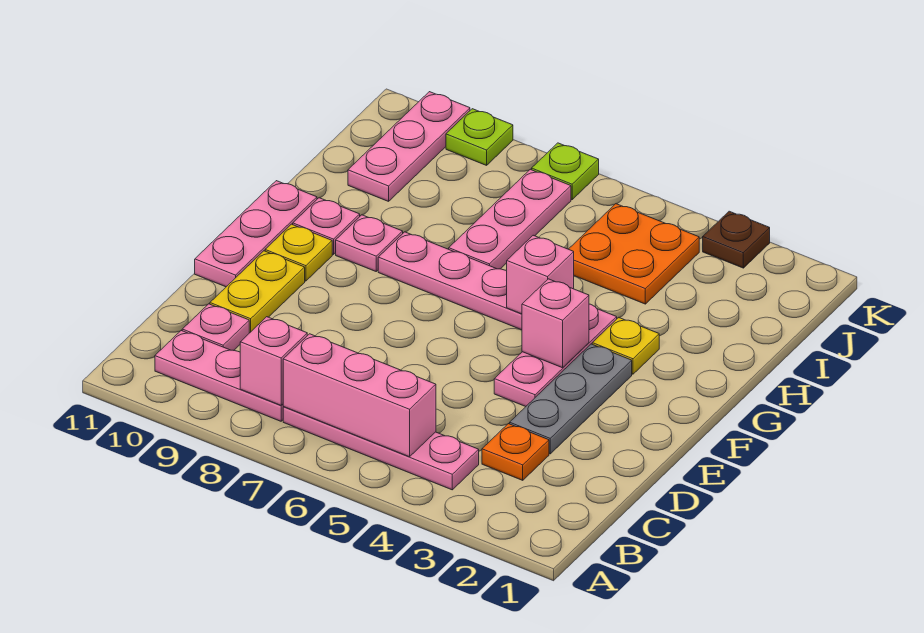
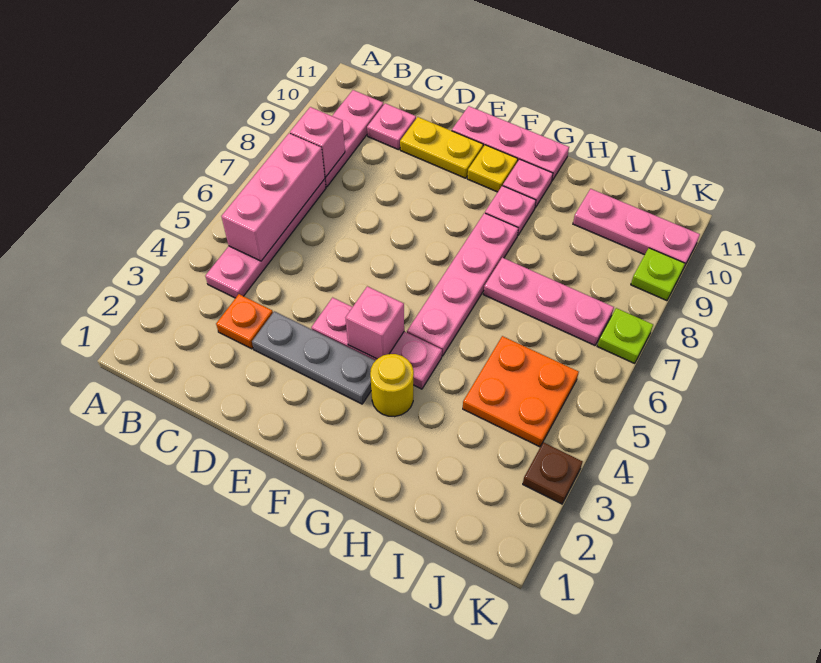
yellow 1x1 plate [592,318,659,374] -> yellow 1x1 round brick [370,354,414,417]
pink 1x1 brick [507,235,574,314] -> none

